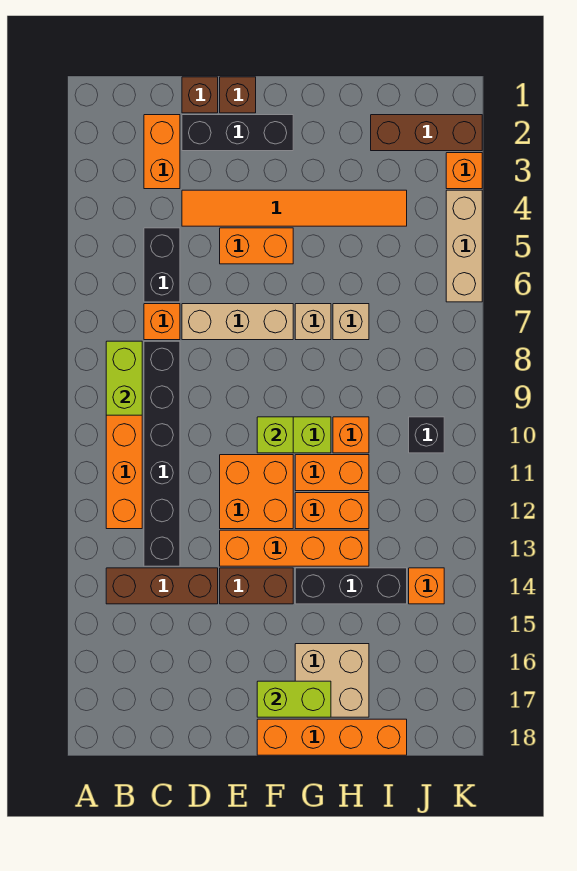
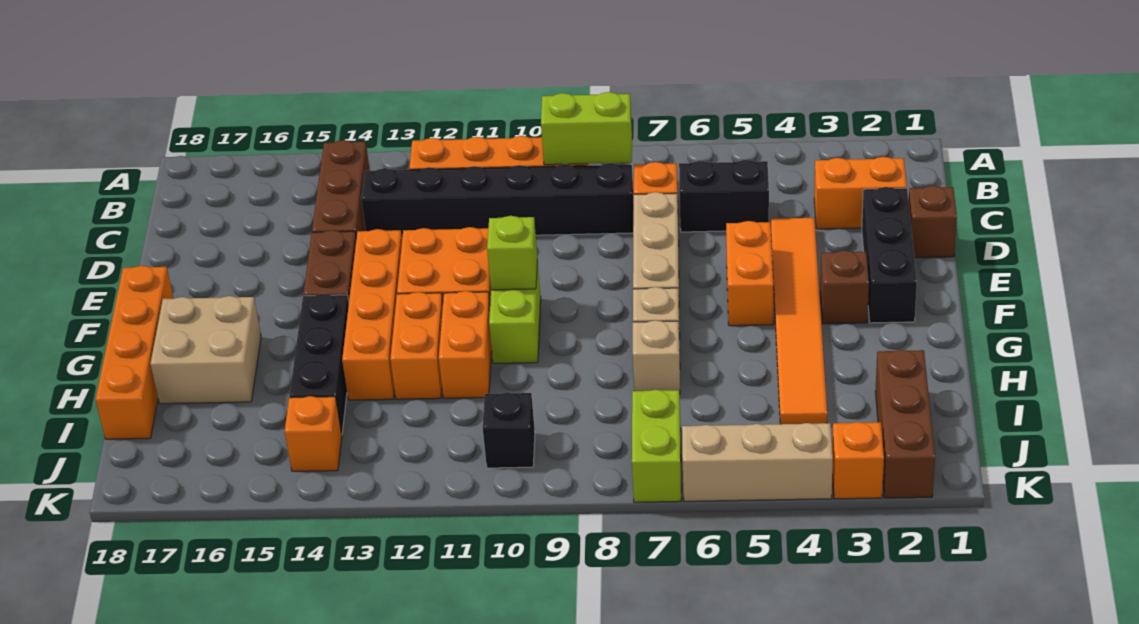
brown 1x1 brick [220,77,256,113] -> brown 1x1 brick moved to [820,250,869,324]
lime 1x2 brick [257,681,331,717] -> lime 1x2 brick moved to [632,390,681,502]
orange 1x1 brick [333,417,369,453] -> none

